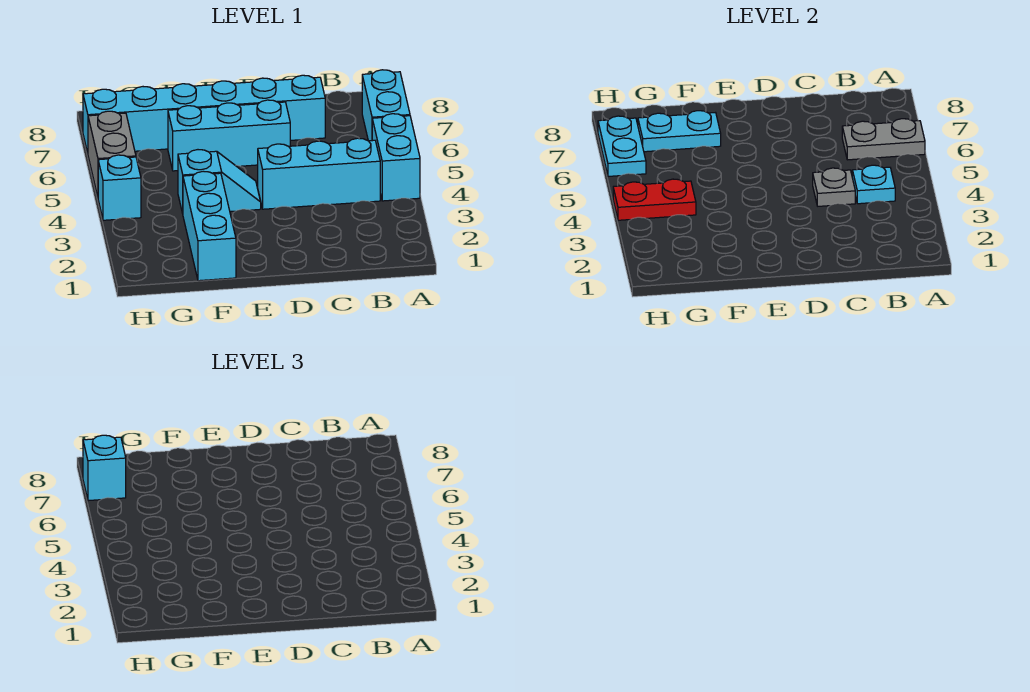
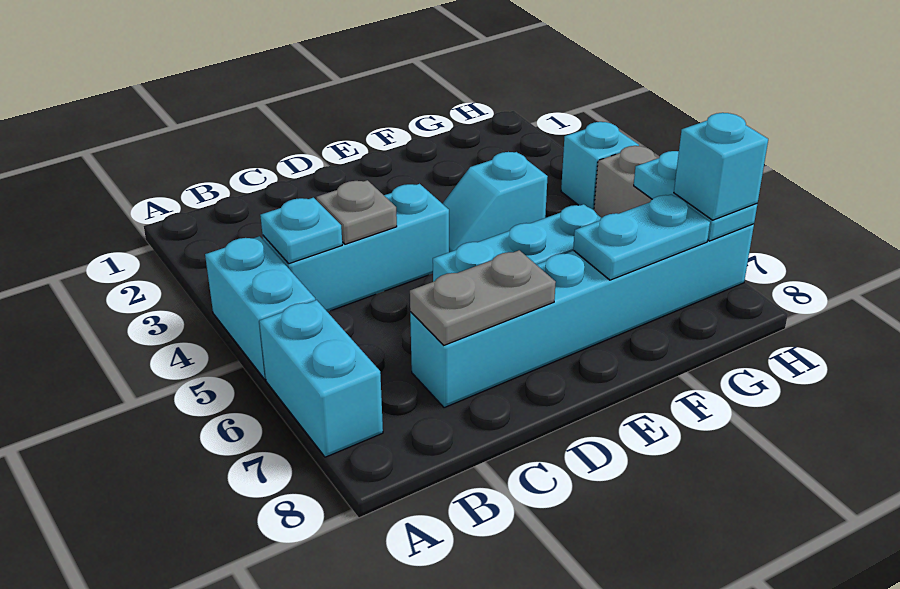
grey 1x2 plate [842,119,925,160] -> grey 1x2 plate moved to [410,250,556,345]
cyan 1x3 brick [183,171,236,281] -> none
red 1x2 plate [613,179,696,220] -> none

